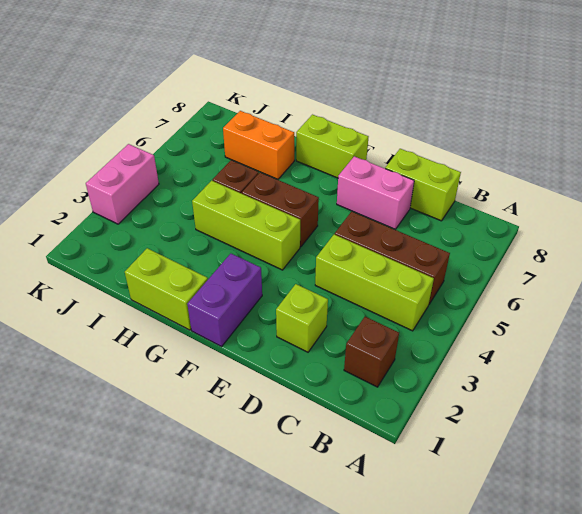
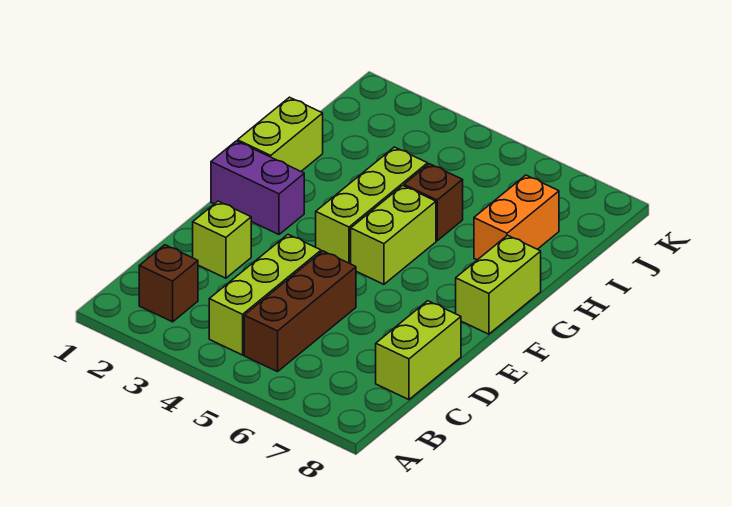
pink 1x2 brick [337,156,414,229] -> none
brown 1x2 brick [242,172,319,247] -> lime 1x2 brick [351,186,436,284]
pink 1x2 brick [86,144,159,224] -> none

